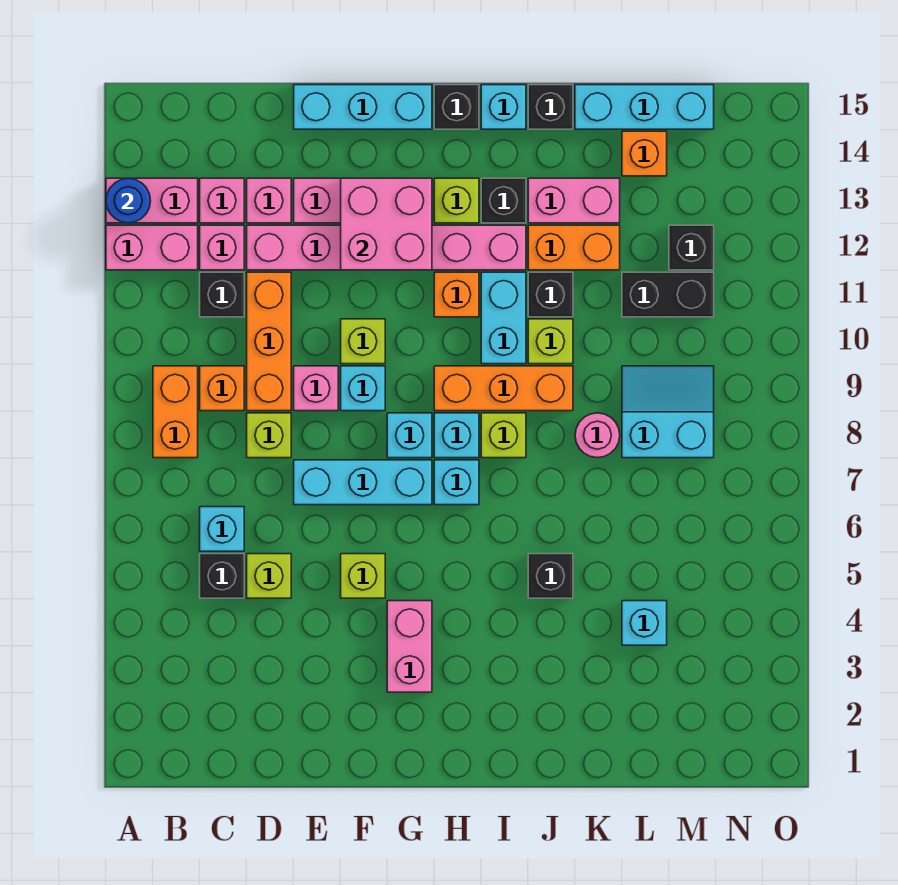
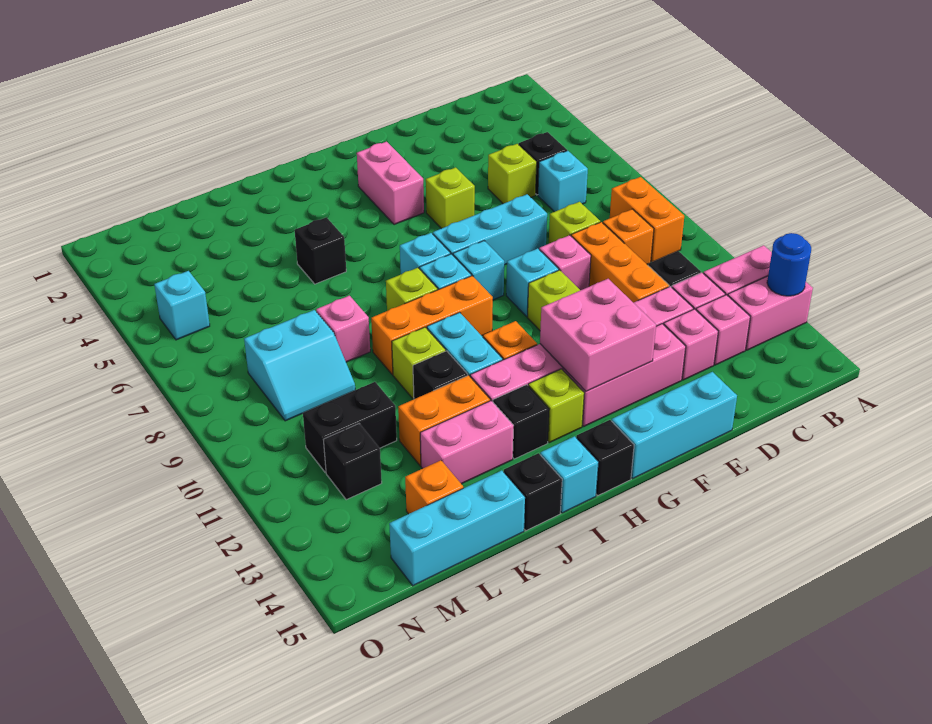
pink 1x1 round brick [575,413,620,458] -> pink 1x1 brick [316,296,370,362]
cyan 1x1 brick [622,601,667,645] -> cyan 1x1 brick moved to [154,271,210,340]

